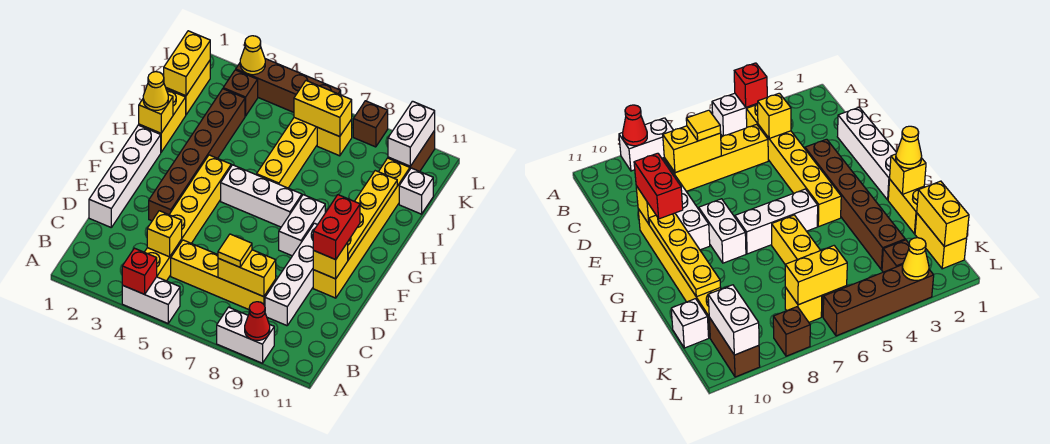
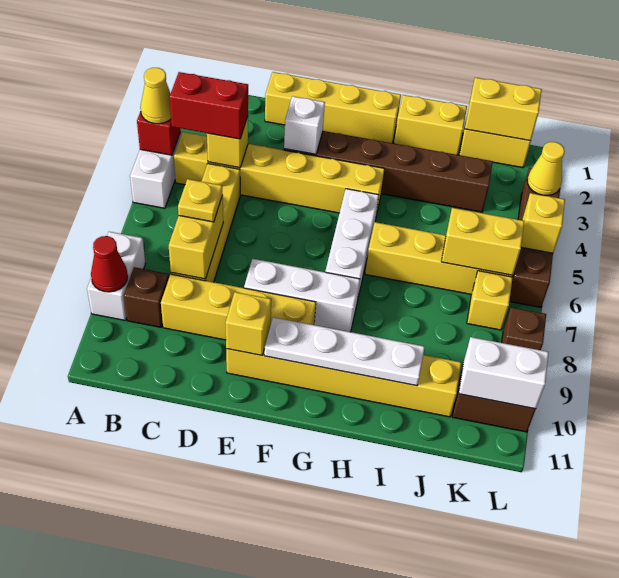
yellow 1x1 tile [218,234,252,267] -> yellow 1x1 plate [178,179,223,222]
white 1x4 brick [265,223,317,326] -> yellow 1x4 brick [161,274,316,340]
white 1x4 brick [89,125,161,227] -> yellow 1x4 brick [265,72,401,143]
red 1x2 brick [313,195,360,260] -> red 1x2 brick moved to [170,72,248,139]
white 1x2 brick [279,195,325,256] -> white 1x3 brick [244,259,360,332]
yellow 1x4 plate [348,171,397,260] -> white 1x4 plate [264,317,425,386]
yellow 1x1 brick [139,95,173,133] -> yellow 1x1 brick moved to [521,193,565,253]
yellow 1x1 cone [143,72,168,110] -> yellow 1x1 cone moved to [140,68,171,124]
white 1x1 brick [399,168,433,214] -> white 1x1 brick moved to [284,96,325,154]
brown 1x1 brick [223,70,258,116] -> brown 1x1 brick moved to [124,267,169,327]
yellow 1x2 brick [294,81,352,137] -> yellow 1x2 brick turned to [441,208,524,275]

